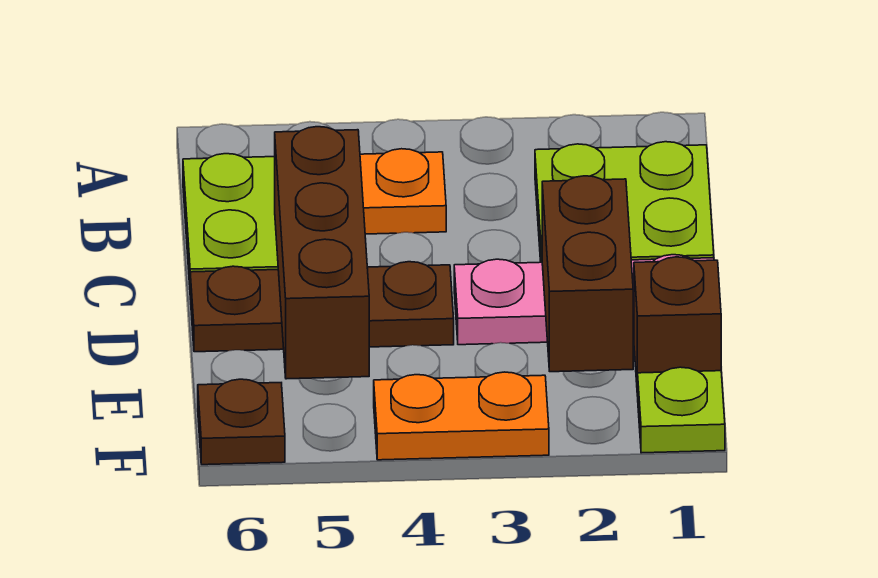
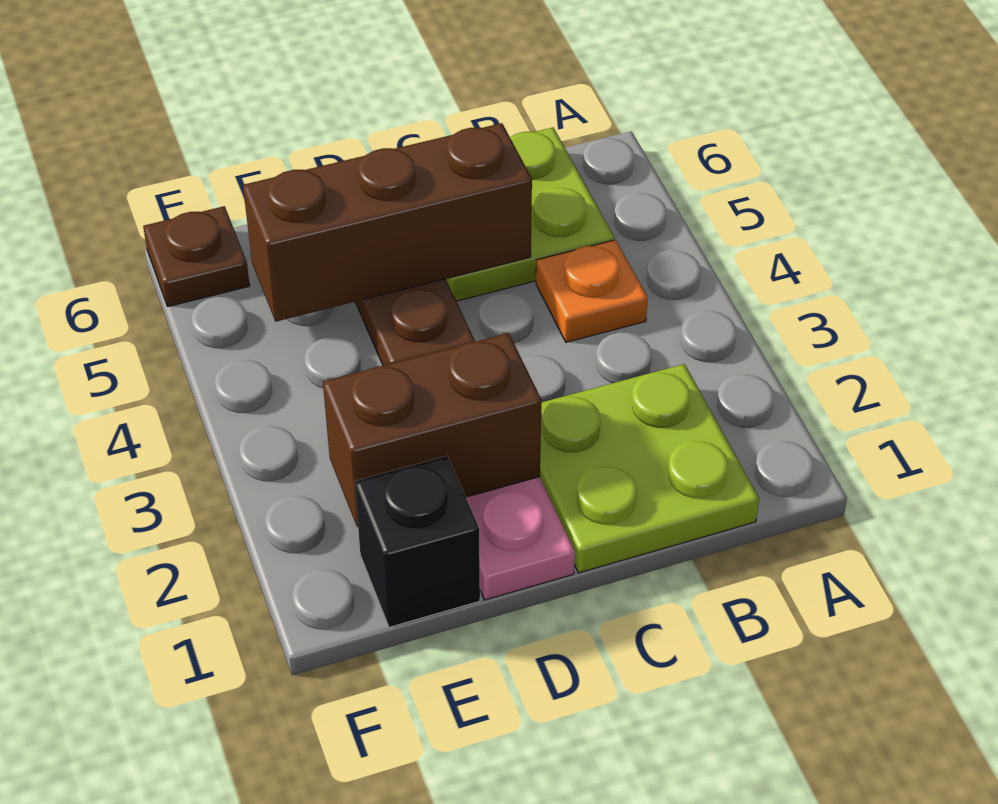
brown 1x1 brick [634,257,721,396] -> black 1x1 brick [355,456,480,627]
lime 1x1 plate [638,367,725,453] -> none
orange 1x2 plate [374,372,549,460] -> none

